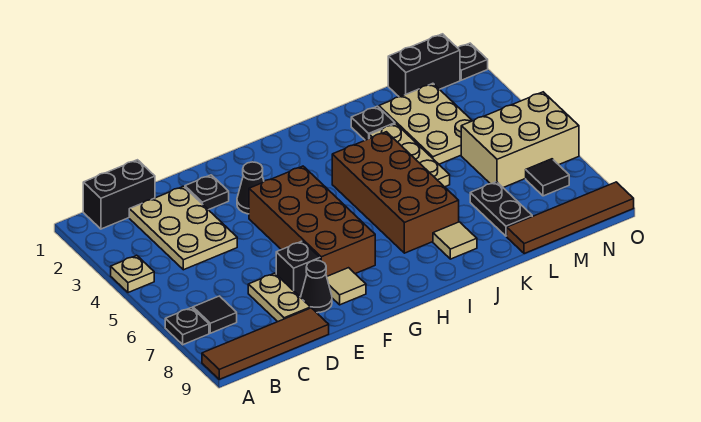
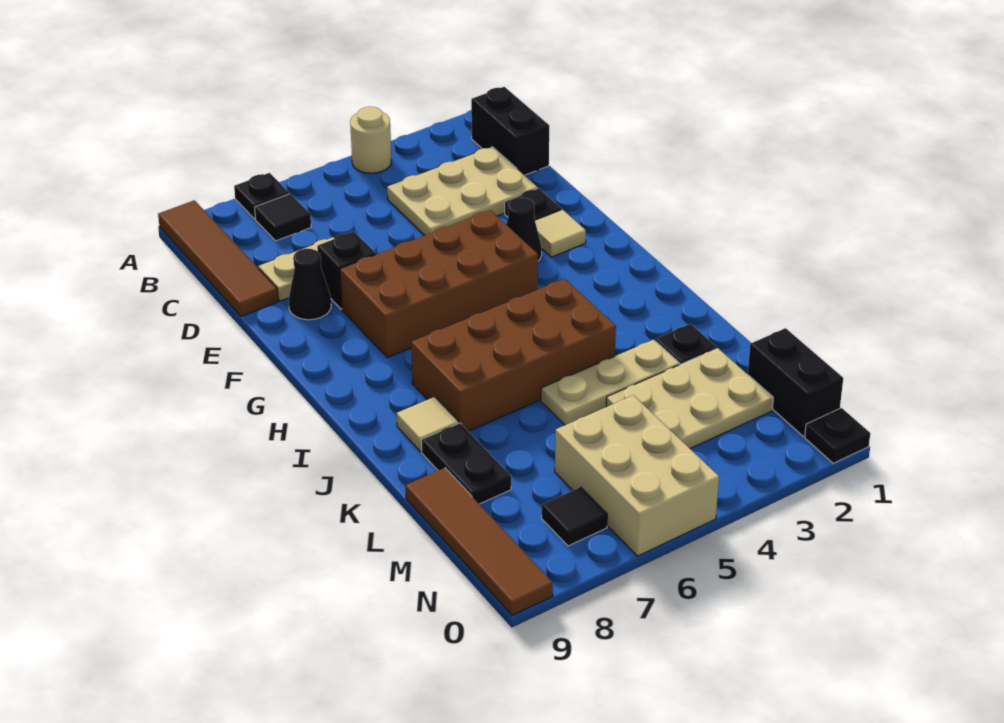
tan 1x1 plate [111,255,154,293] -> tan 1x1 round brick [350,107,391,173]
tan 1x1 tile [327,268,366,305] -> tan 1x1 tile moved to [535,210,586,257]
black 1x2 plate [470,182,532,236] -> black 1x2 plate turned to [421,423,511,504]

